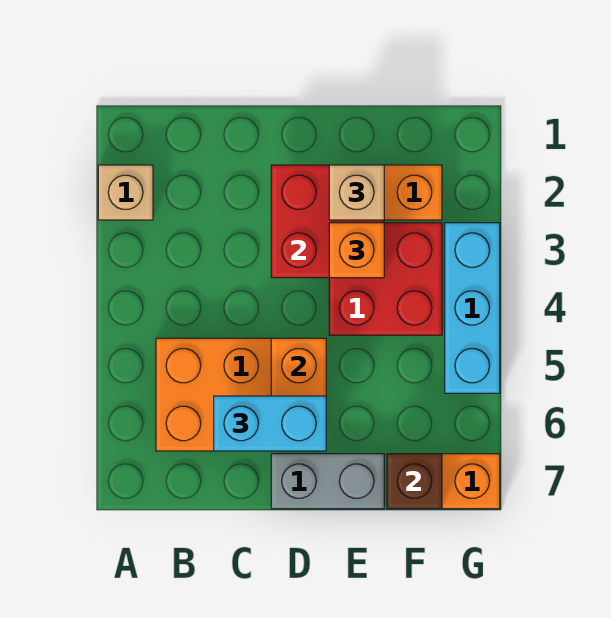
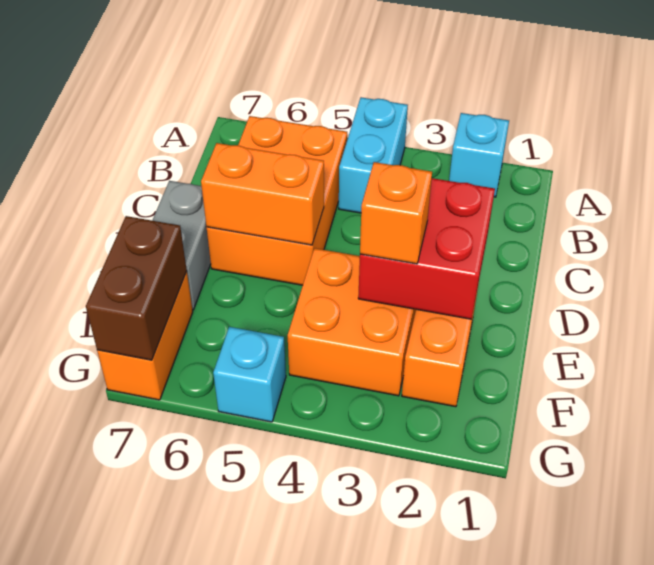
tan 1x1 brick [98,165,153,220] -> cyan 1x1 brick [449,113,509,197]
cyan 1x2 brick [214,396,326,451] -> cyan 1x2 brick moved to [339,97,408,213]
tan 1x1 brick [329,165,384,220] -> none
red 2x2 brick [329,223,442,335] -> orange 2x2 brick [288,248,416,396]
brown 1x1 brick [387,454,442,509] -> brown 1x2 brick [86,216,187,360]
cyan 1x3 brick [445,223,500,393] -> cyan 1x1 brick [213,327,286,422]

